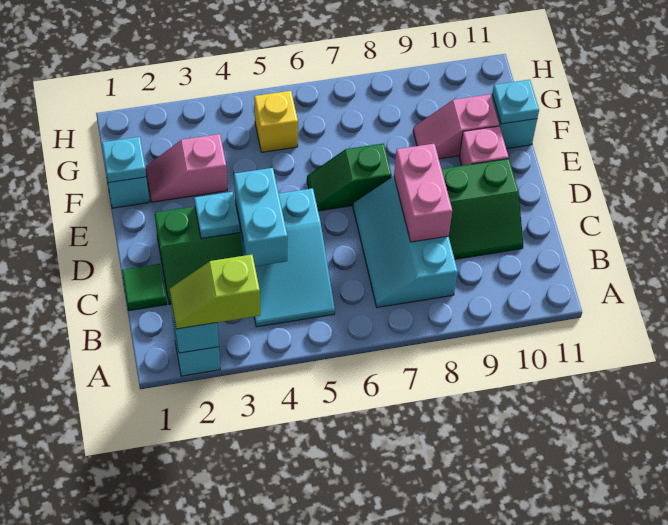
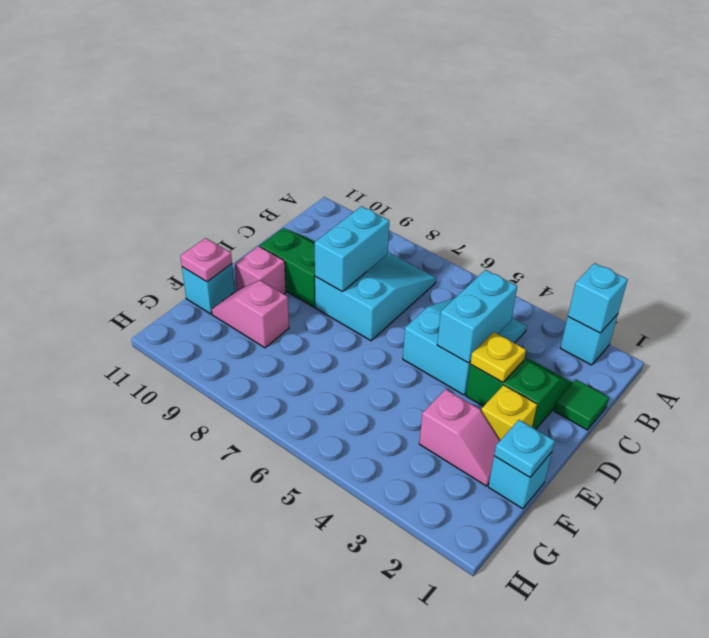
lime 1x2 slope [170,255,260,329] -> none
cyan 2x3 slope [353,176,458,308] -> cyan 2x3 slope turned to [315,252,436,341]
pink 1x2 brick [394,144,452,242] -> cyan 1x2 brick [315,206,389,292]
cyan 1x1 plate [194,192,240,239] -> yellow 1x1 plate [470,332,526,382]
green 1x2 slope [307,143,392,211] -> none
pink 1x2 slope [413,94,499,159] -> pink 1x2 slope turned to [212,280,289,348]
cyan 1x1 plate [492,80,539,124] -> pink 1x1 plate [180,238,232,282]
yellow 1x1 brick [254,91,298,152] -> yellow 1x1 brick moved to [481,385,537,440]

